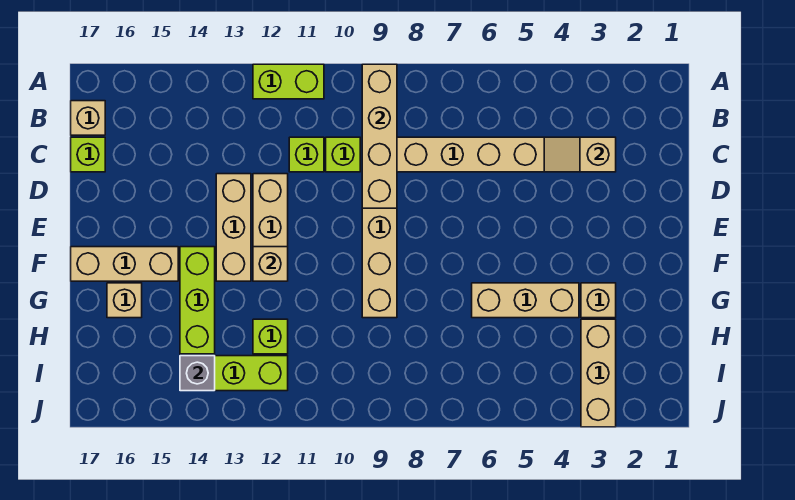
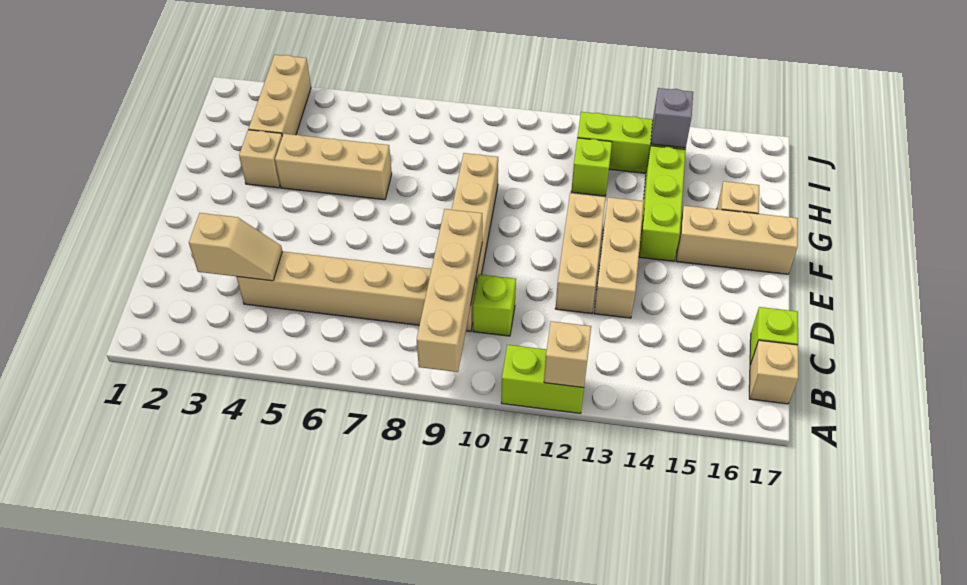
lime 1x1 brick [289,137,324,172] -> none
tan 1x1 brick [253,247,288,281] -> tan 1x1 brick moved to [544,321,591,388]

